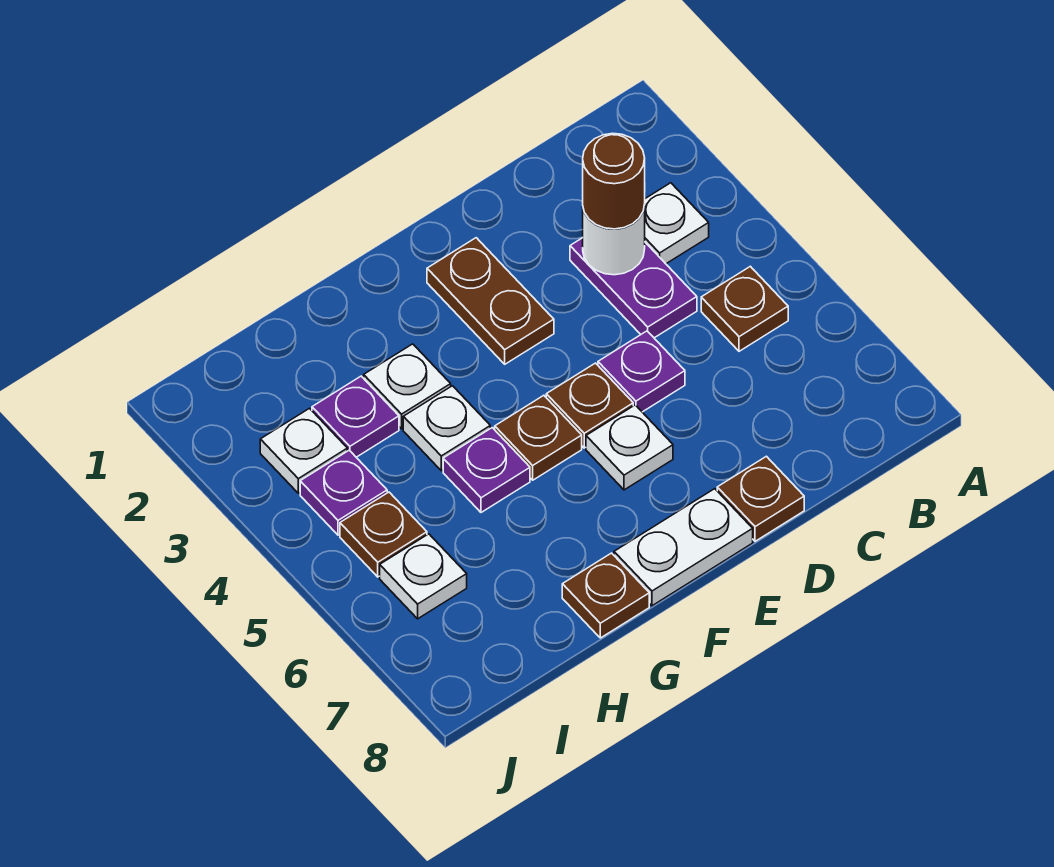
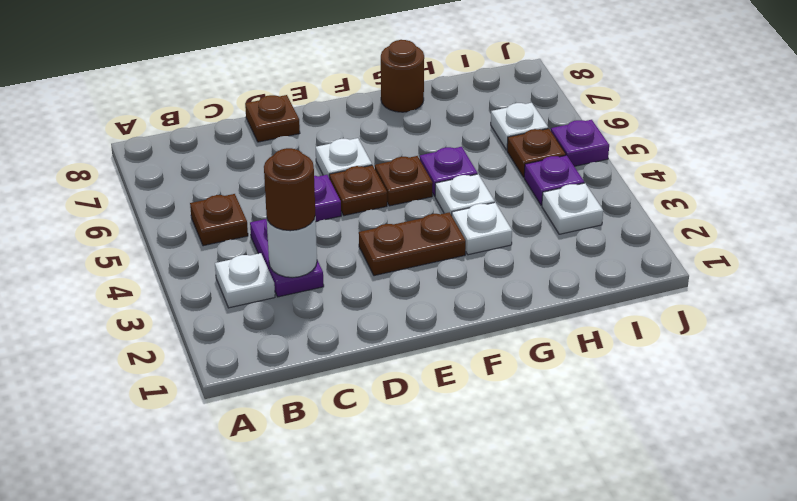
brown 1x2 plate [427,238,554,364] -> brown 1x2 plate turned to [359,212,466,276]
white 1x2 plate [614,489,753,606] -> none
brown 1x1 plate [562,553,649,638] -> brown 1x1 round brick [381,40,424,112]
purple 1x1 plate [312,376,399,457] -> purple 1x1 plate moved to [551,120,609,166]

